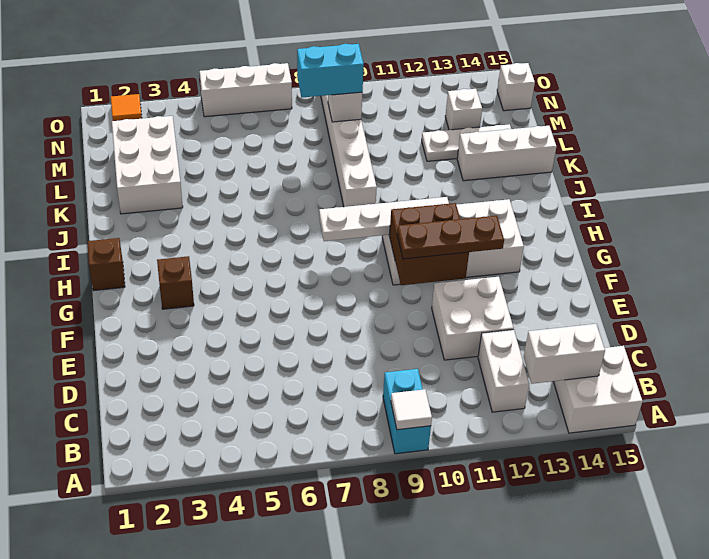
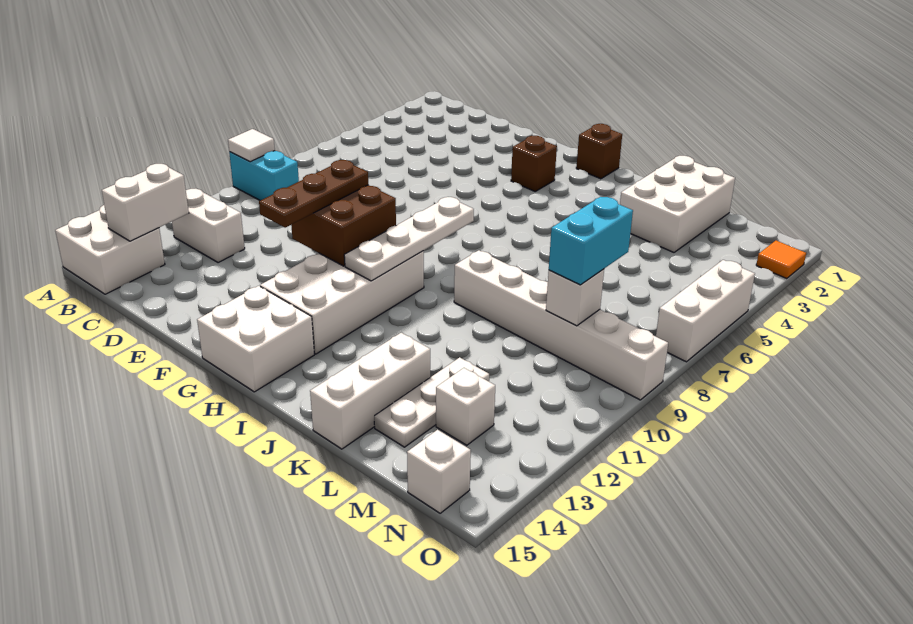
white 2x2 brick [432,277,514,360] -> white 2x2 brick moved to [197,286,314,392]
white 2x3 brick [112,116,183,214] -> white 2x3 brick turned to [620,156,735,252]

